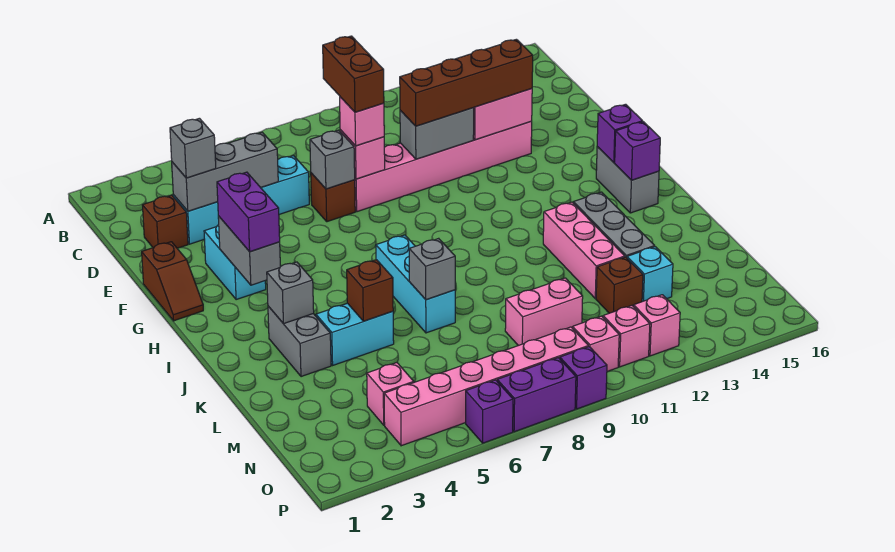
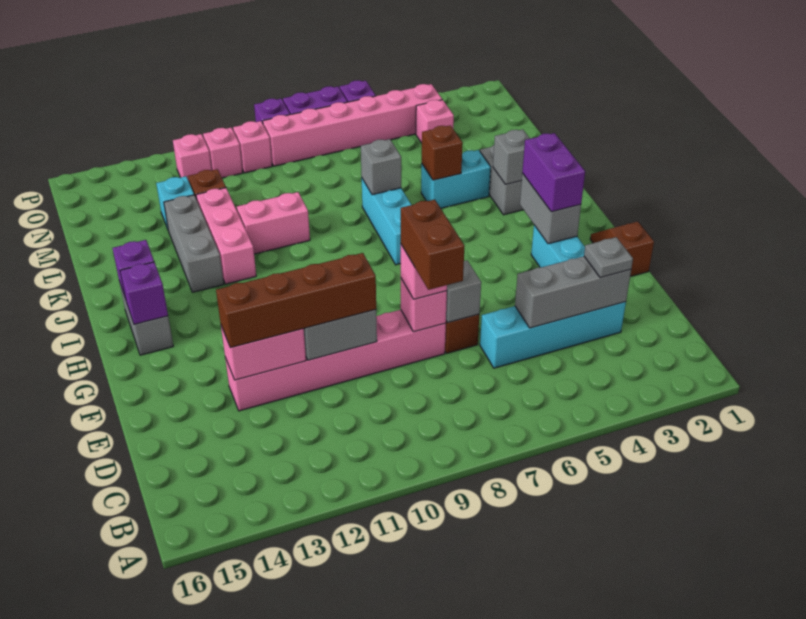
brown 1x1 brick [142,195,188,248] -> none
grey 1x1 brick [170,118,216,178] -> grey 1x1 plate [584,237,633,278]
pink 1x2 brick [505,278,583,346] -> pink 1x2 brick moved to [237,192,310,254]

